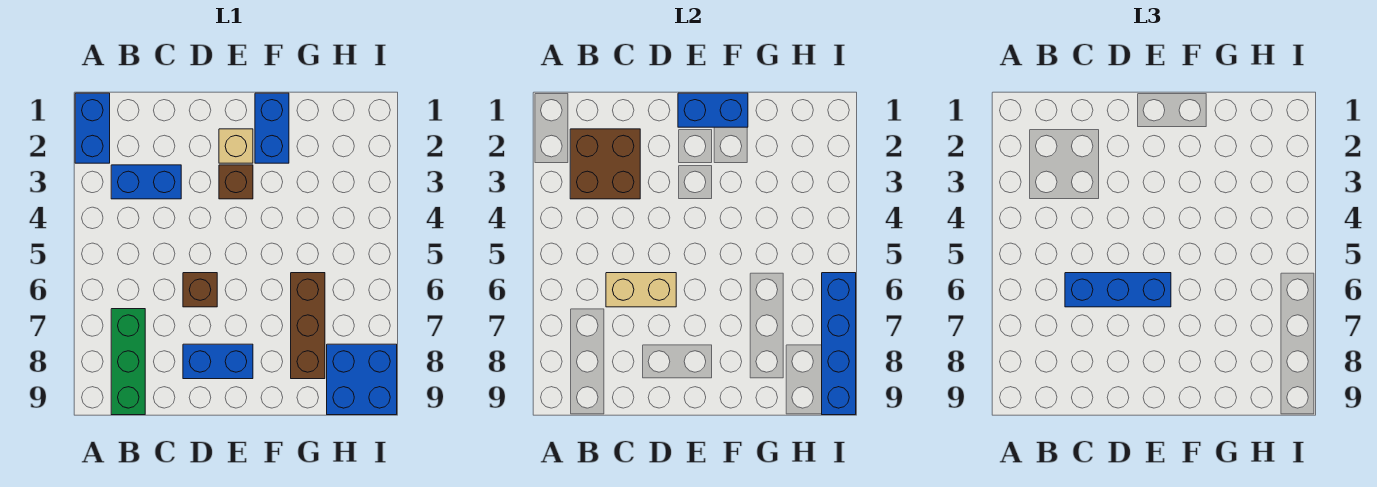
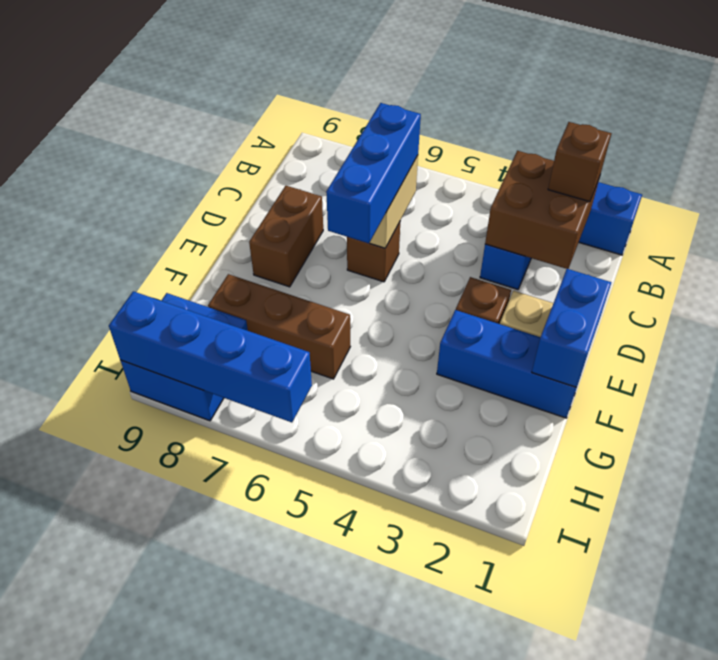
none -> brown 1x1 brick [548,122,612,202]
green 1x3 brick [111,309,145,415] -> none
blue 1x2 brick [183,344,253,379] -> brown 1x2 brick [249,186,323,287]
blue 1x2 brick [255,93,289,163] -> blue 1x3 brick [437,310,581,418]

